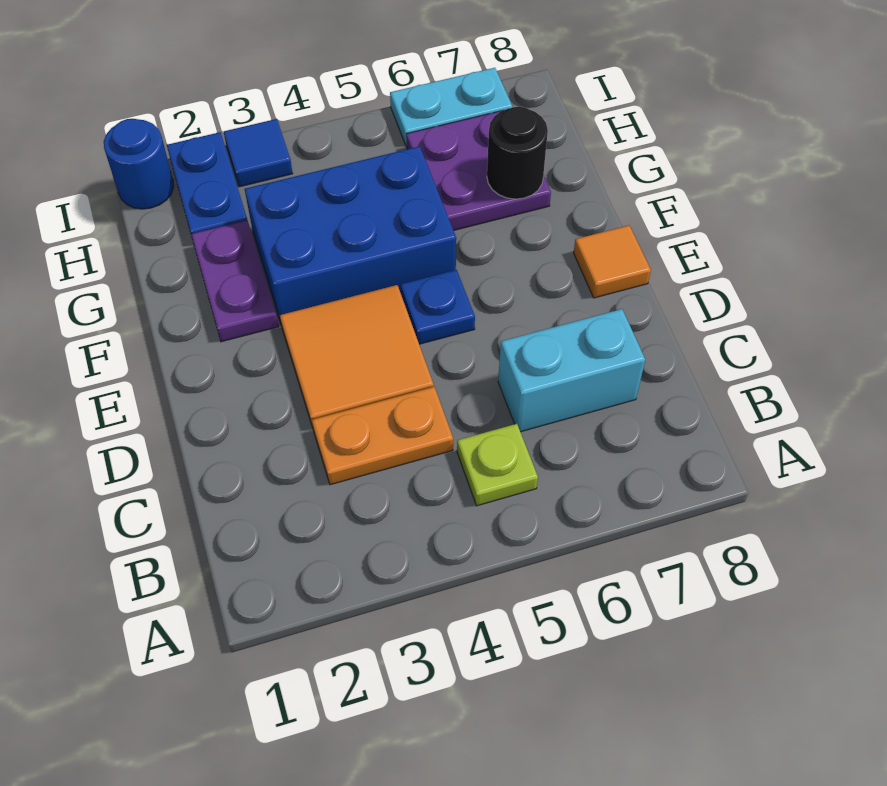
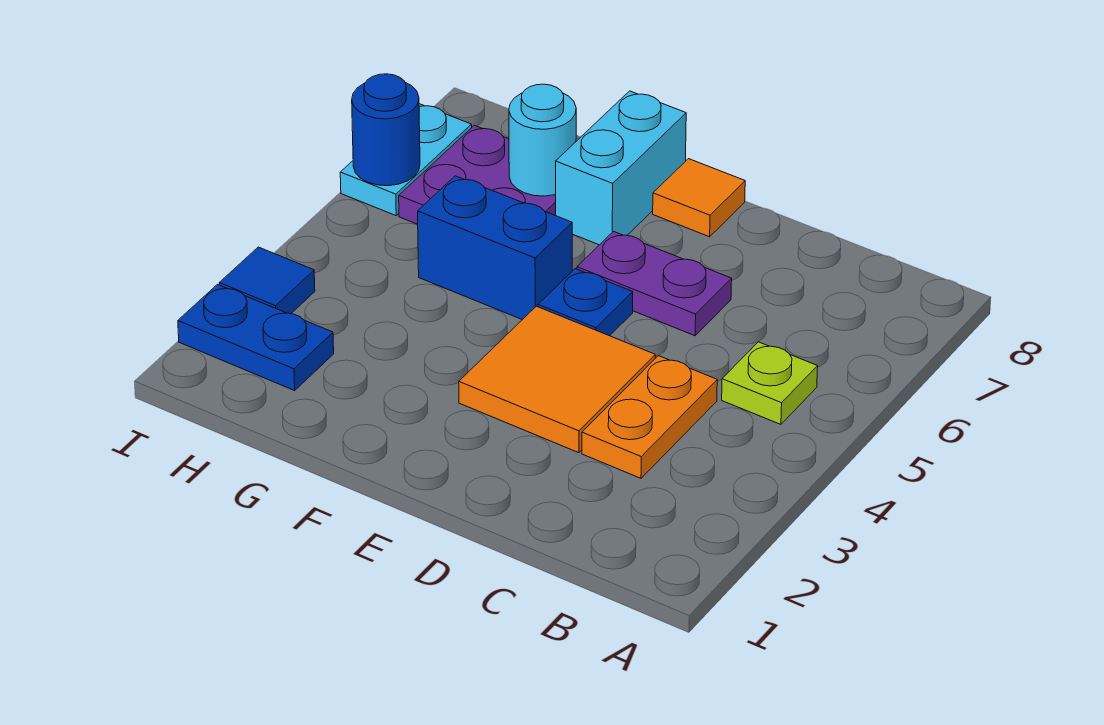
cyan 1x2 brick [498,309,645,432] -> cyan 1x2 brick moved to [556,91,686,245]
purple 1x2 plate [191,220,278,342] -> purple 1x2 plate moved to [577,232,732,336]
blue 2x3 brick [245,146,456,326] -> blue 1x2 brick [418,176,572,320]
black 1x1 round brick [487,107,548,199] -> cyan 1x1 round brick [509,84,576,196]
blue 1x1 round brick [104,119,174,209] -> blue 1x1 round brick moved to [352,74,420,186]

